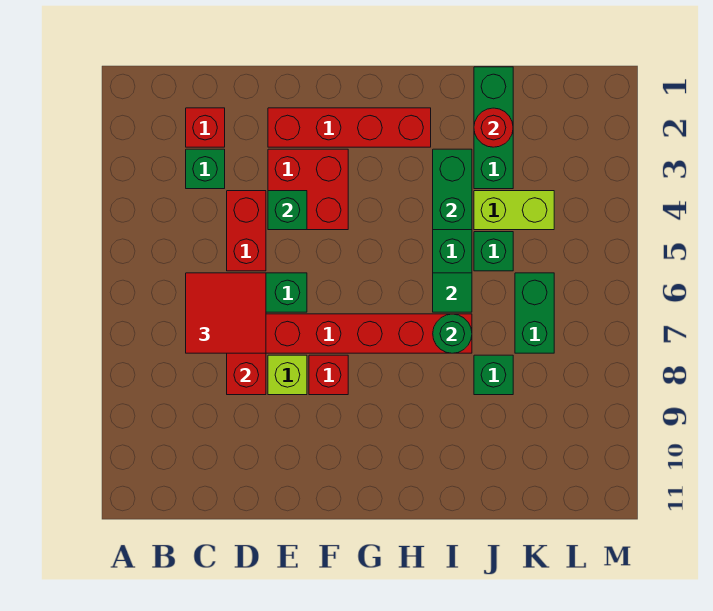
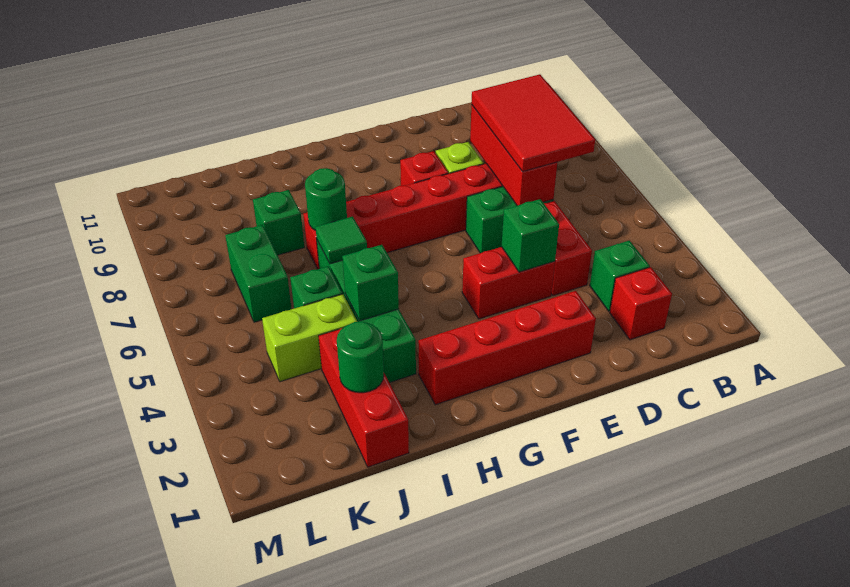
red 2x2 tile [186,273,266,353] -> red 2x3 tile [471,74,595,172]
red 2x2 brick [268,149,348,230] -> red 1x2 brick [462,247,555,319]
green 1x2 brick [433,149,472,230] -> green 1x1 brick [342,245,399,321]
green 1x3 brick [474,67,513,189] -> red 1x3 brick [318,328,409,467]
red 1x1 round brick [474,108,513,147] -> green 1x1 round brick [337,321,384,393]

